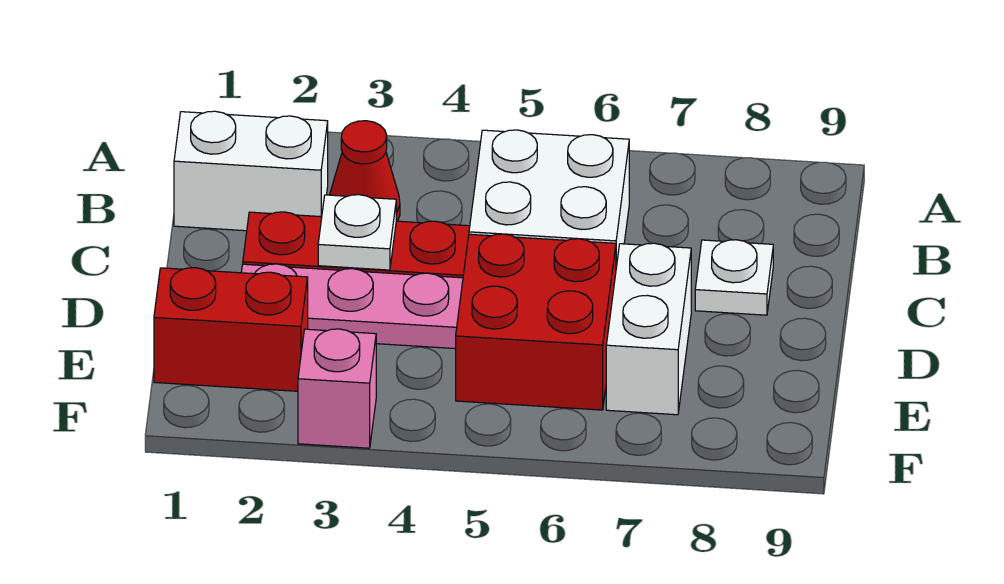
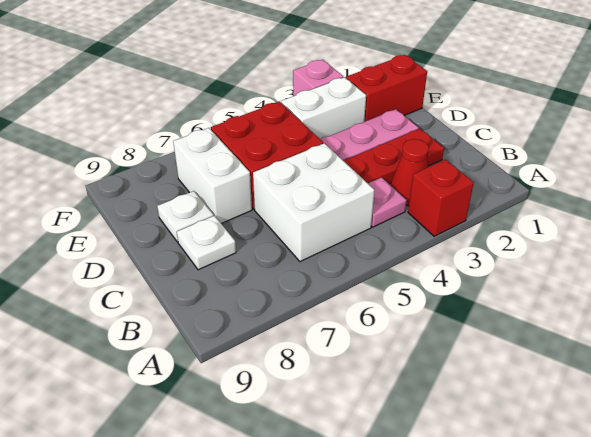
none -> red 1x1 brick [408,160,474,236]
white 1x2 brick [174,111,328,231] -> white 1x2 brick moved to [281,77,366,139]
none -> pink 1x1 plate [368,177,407,227]
white 1x1 plate [318,195,396,270] -> white 1x1 plate moved to [157,191,214,242]

